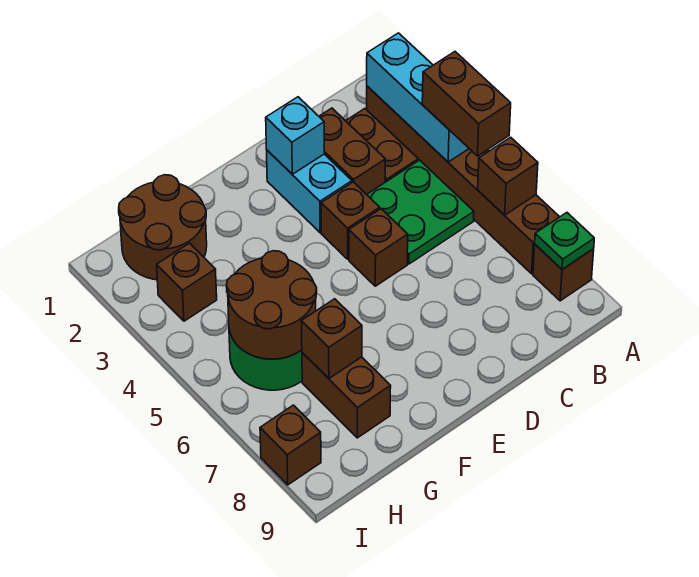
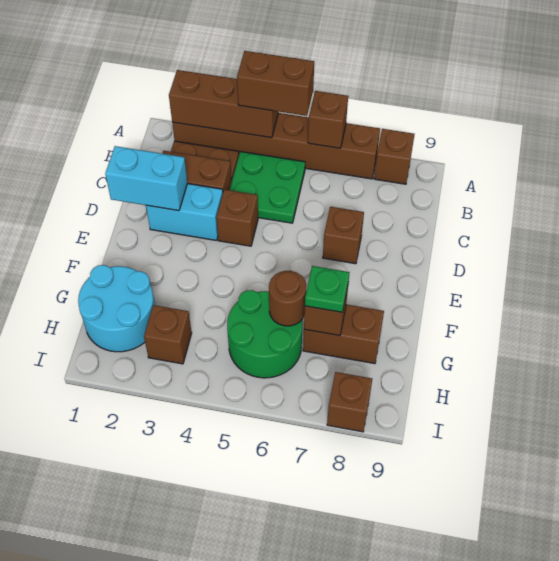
cyan 1x3 brick [367,33,469,162] -> brown 1x3 brick [169,70,278,138]
green 1x1 plate [535,213,594,269] -> green 1x1 plate moved to [305,266,349,312]
cyan 1x1 brick [266,97,324,174] -> cyan 1x2 brick [105,146,187,211]
brown 1x1 brick [349,209,408,286] -> brown 1x1 brick moved to [323,207,364,264]
brown 2x2 round brick [119,175,207,280] -> cyan 2x2 round brick [78,265,155,352]
brown 2x2 round brick [226,251,317,359] -> brown 1x1 round brick [269,271,306,326]

